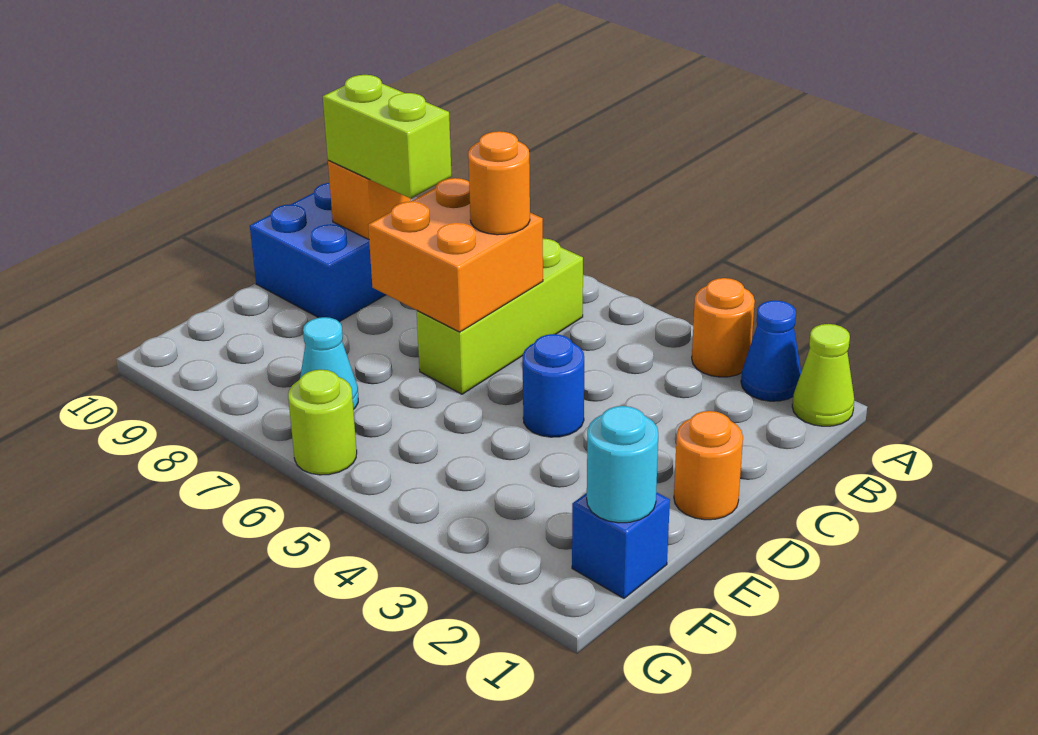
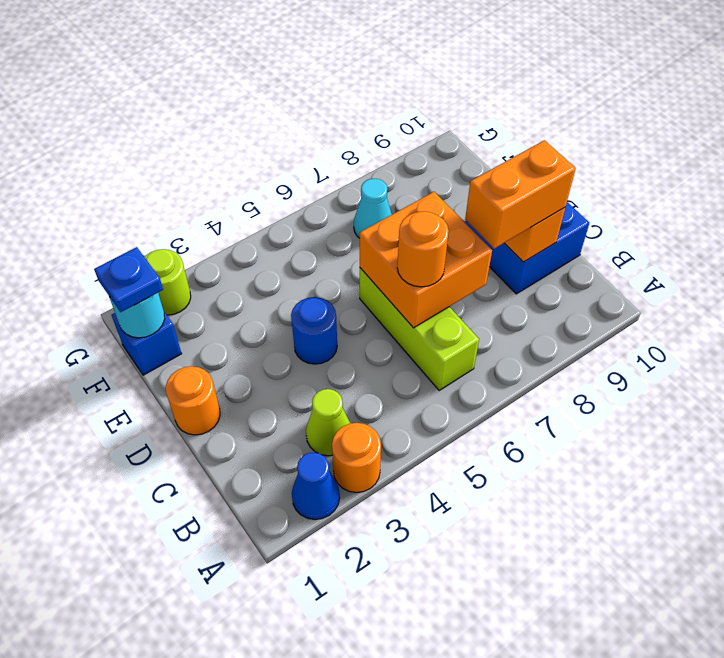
lime 1x1 cone [792,324,854,426] -> lime 1x1 cone moved to [306,389,350,456]
lime 1x2 brick [323,75,452,199] -> orange 1x2 brick [465,140,576,248]
none -> blue 1x1 plate [94,247,163,312]
lime 1x1 round brick [288,370,357,475] -> lime 1x1 round brick moved to [145,249,191,315]

